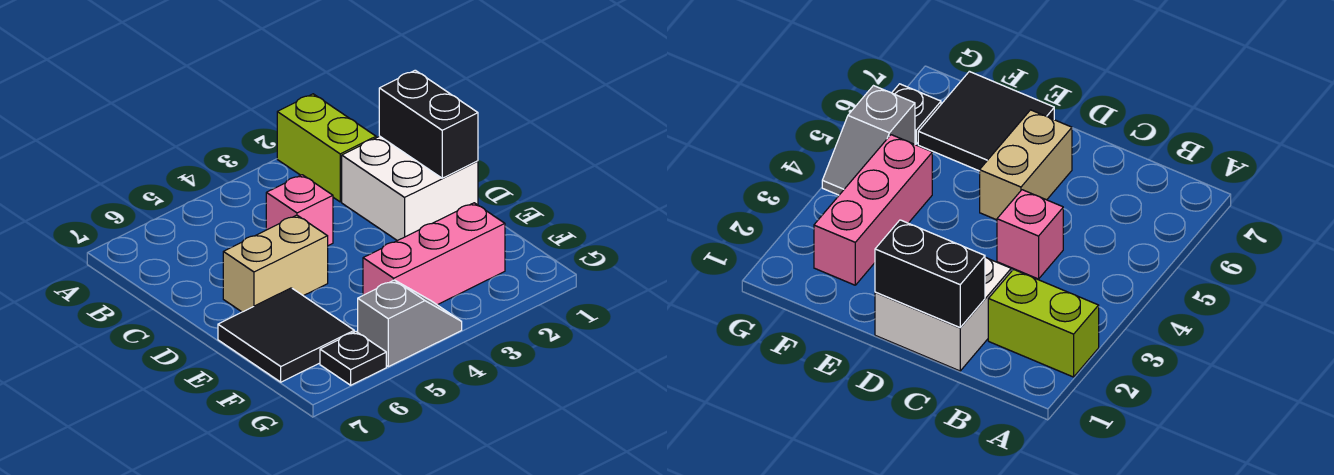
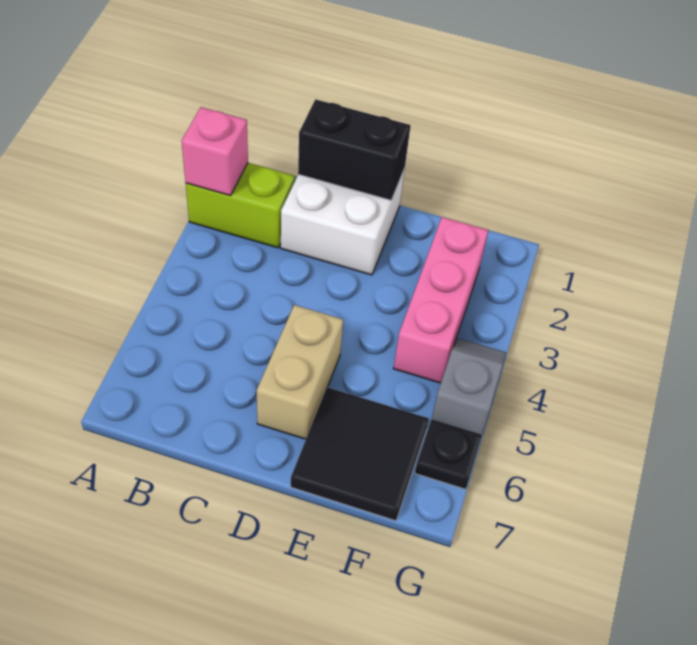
pink 1x1 brick [266,175,333,246] -> pink 1x1 brick moved to [182,107,248,196]

